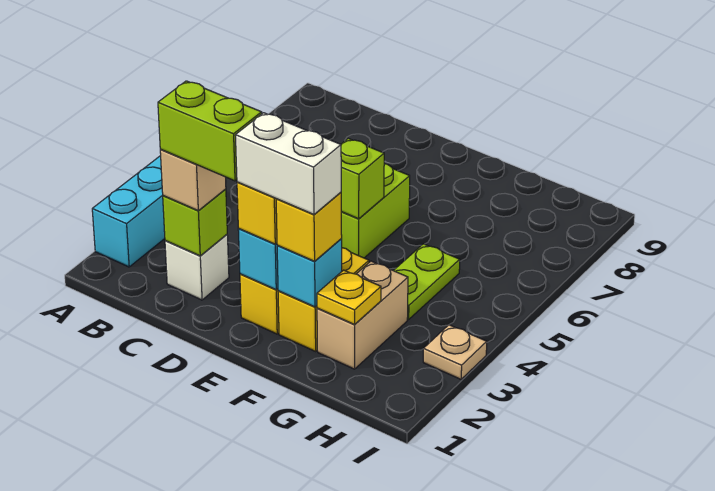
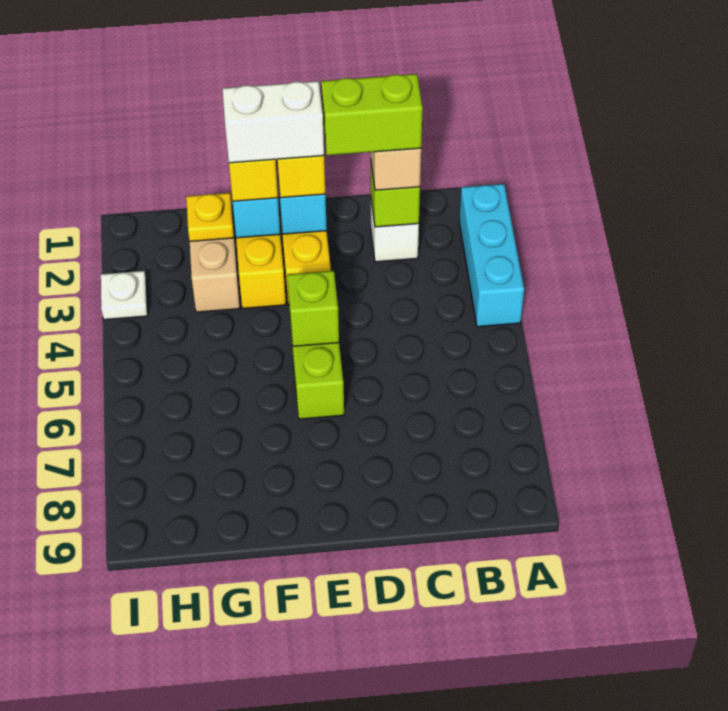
lime 1x2 plate [393,244,460,320] -> none
tan 1x1 plate [423,325,487,379] -> white 1x1 plate [101,271,148,320]

